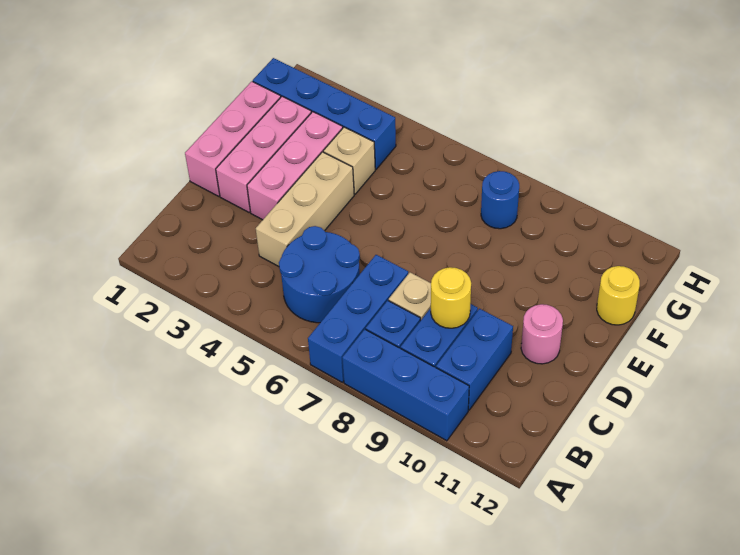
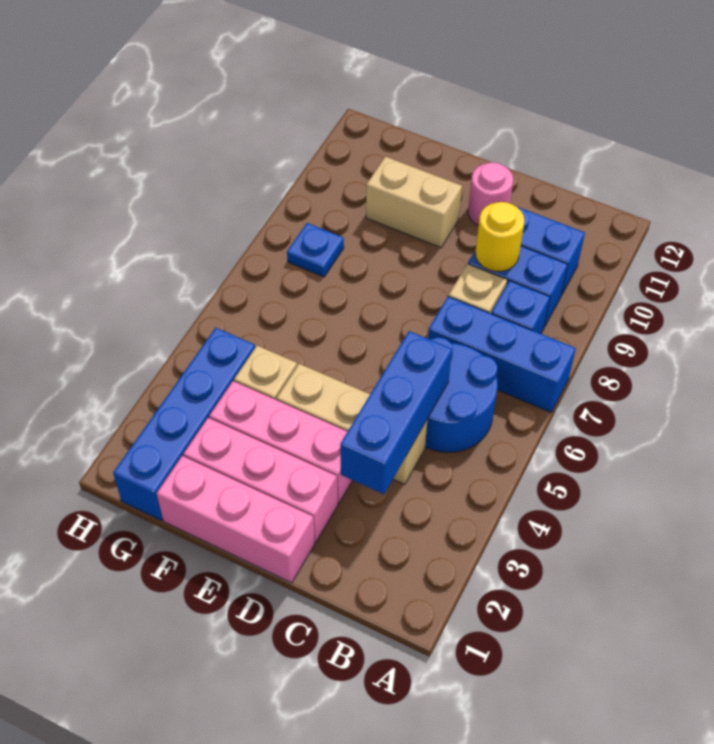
blue 1x3 brick [342,329,469,441] -> blue 1x3 brick moved to [340,331,452,494]
none -> tan 1x2 brick [366,157,462,247]
yellow 1x1 round brick [597,266,640,325] -> none
blue 1x1 round brick [481,171,519,229] -> blue 1x1 plate [287,223,344,277]

